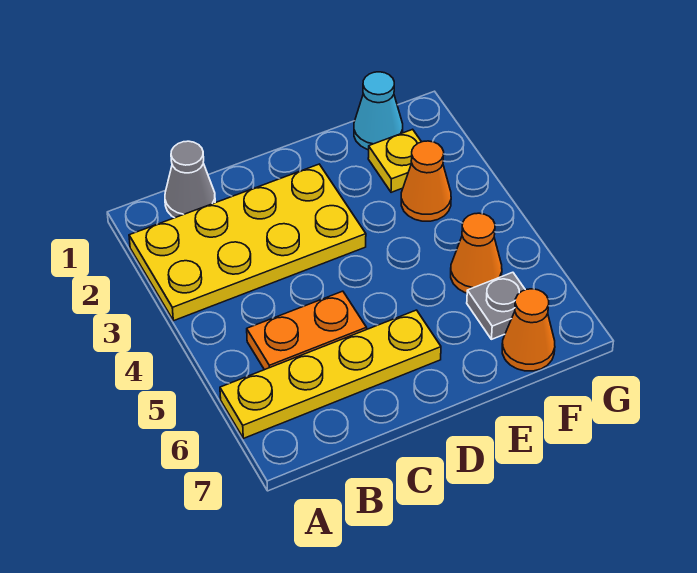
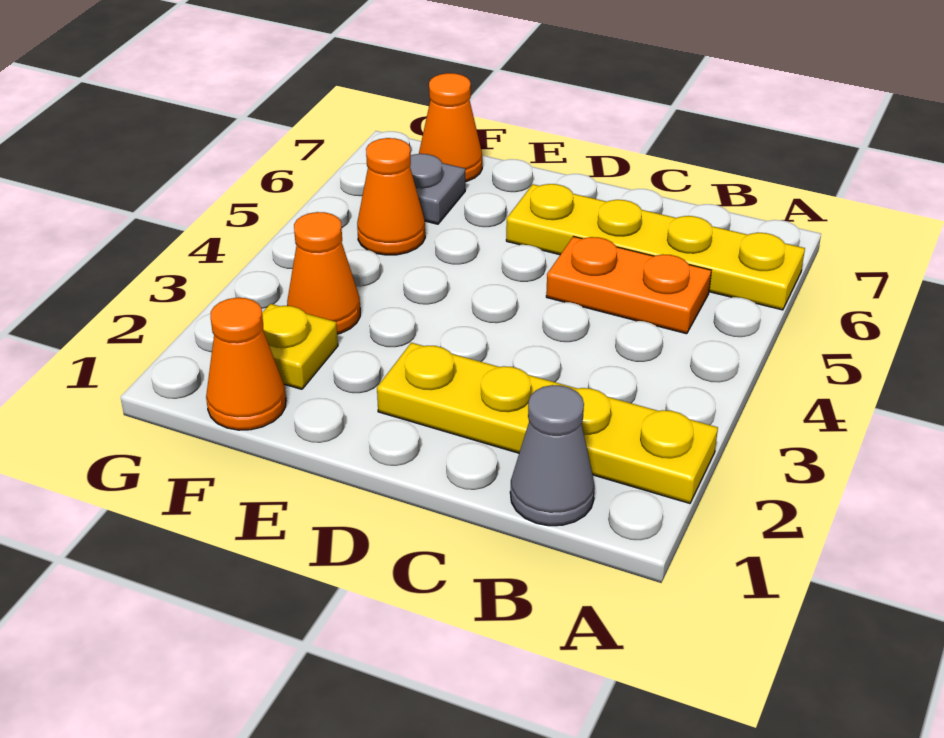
yellow 2x4 plate [129,164,366,321] -> yellow 1x4 plate [377,343,718,503]
cyan 1x1 cone [354,72,403,150] -> orange 1x1 cone [206,298,286,430]

